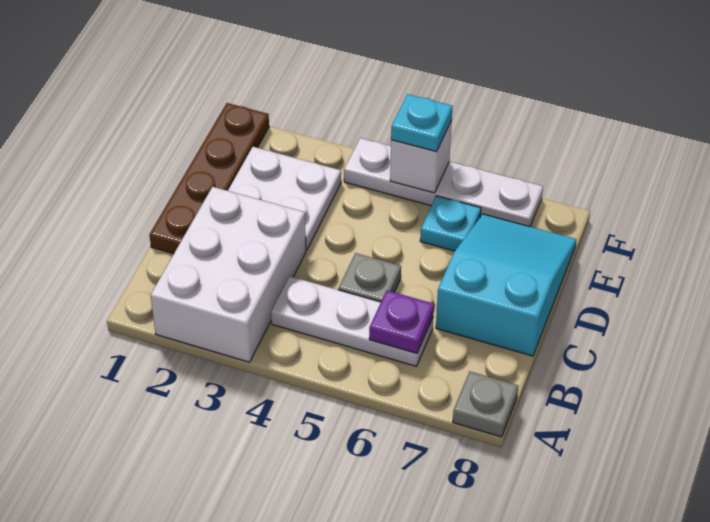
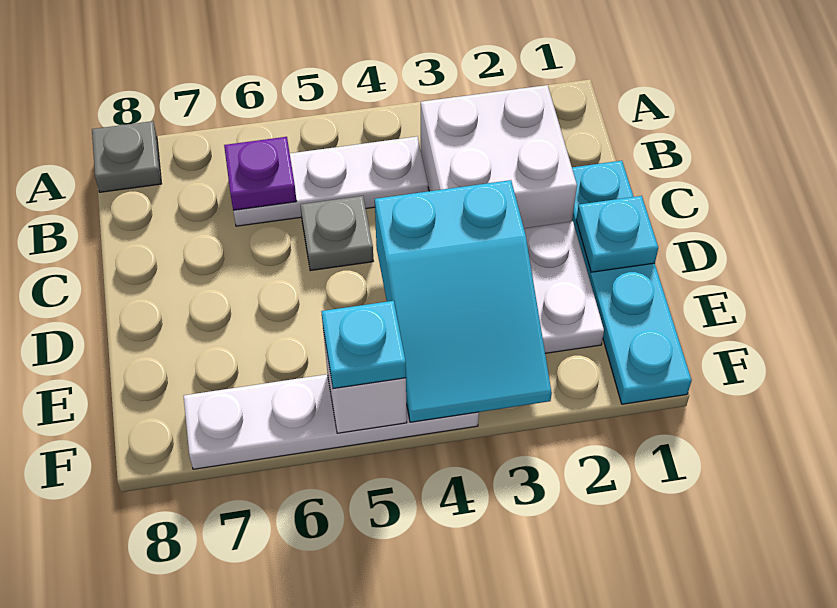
white 2x3 brick [150,187,306,362] -> white 2x2 brick [421,85,577,228]
brown 1x4 plate [149,103,269,254] -> cyan 1x4 plate [572,161,692,404]
cyan 2x3 slope [436,214,576,356] -> cyan 2x3 slope moved to [375,180,552,422]
cyan 1x1 plate [420,196,481,251] -> cyan 1x1 plate moved to [576,196,658,272]

